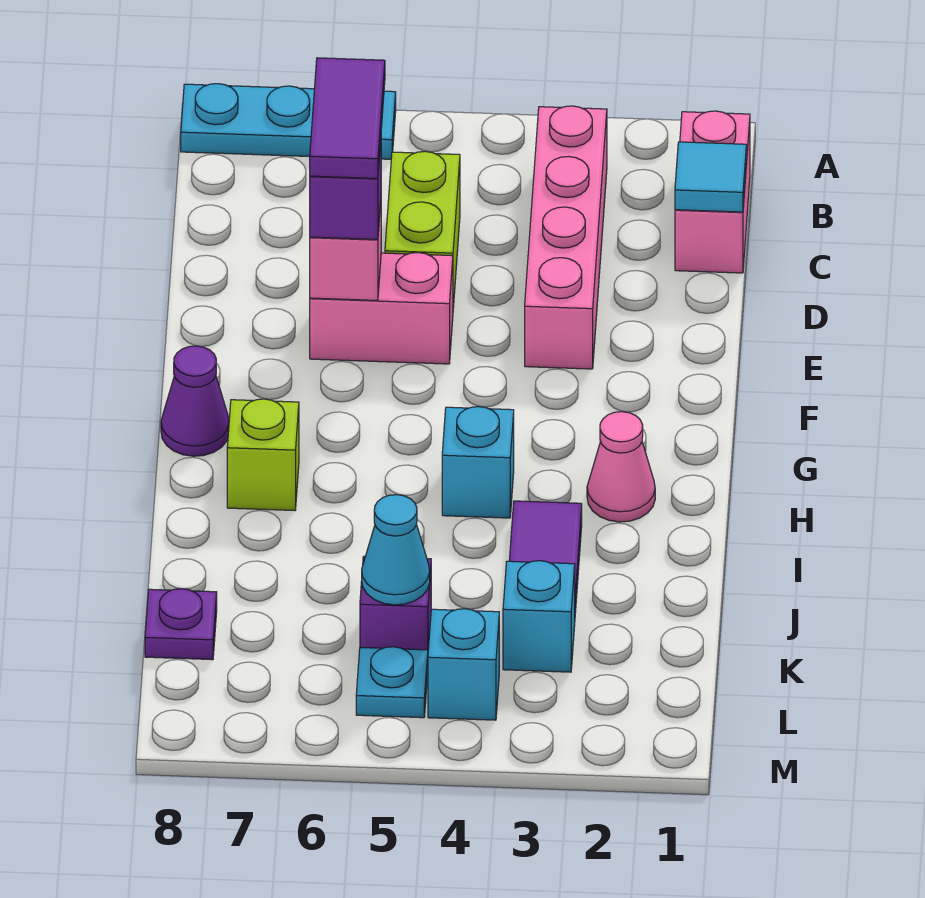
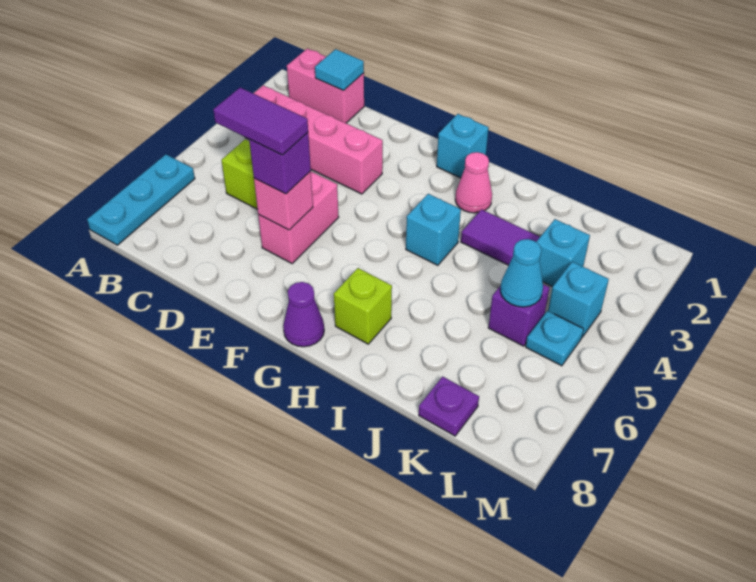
none -> cyan 1x1 brick [437,114,489,178]

